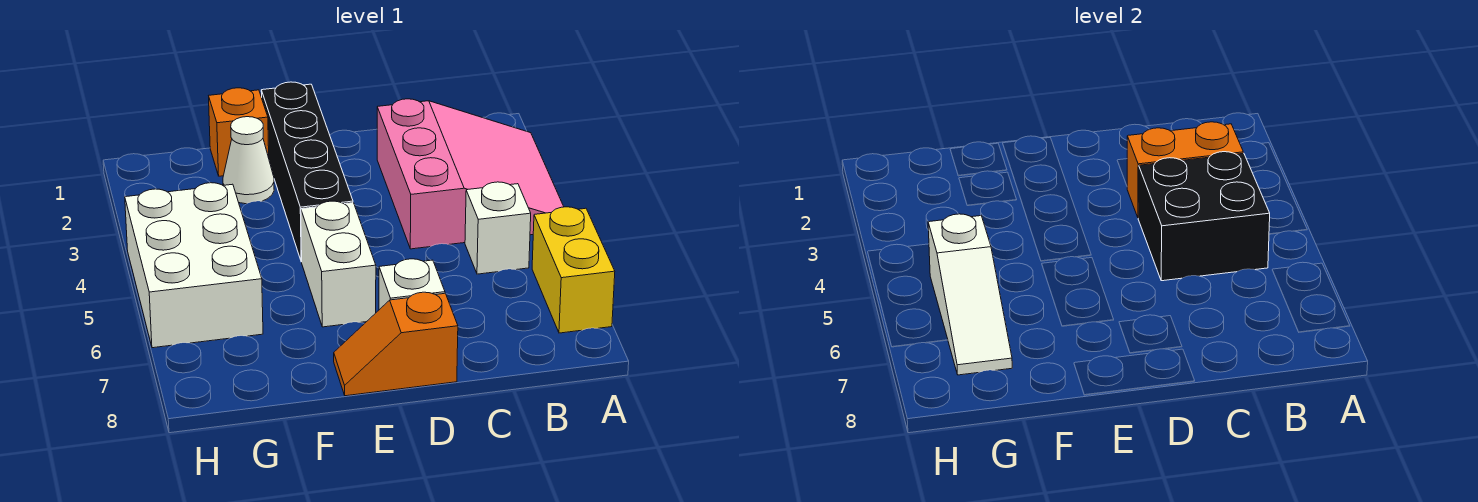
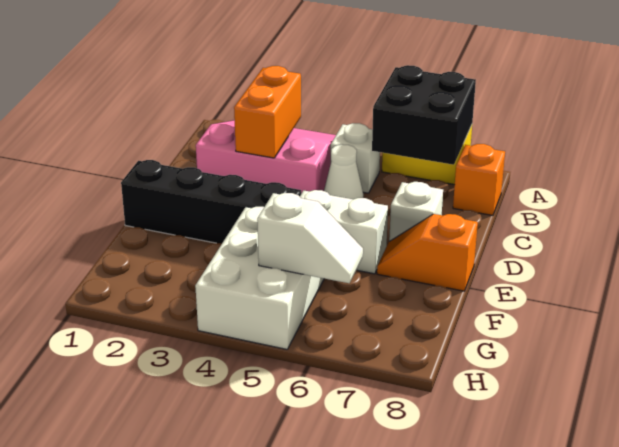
black 2x2 brick [1138,152,1270,281] -> black 2x2 brick moved to [372,65,476,165]
orange 1x2 slope [334,292,458,396] -> orange 1x2 slope turned to [377,214,478,291]
orange 1x1 brick [209,88,269,176] -> orange 1x1 brick moved to [453,144,505,215]
white 1x1 cone [223,117,274,204] -> white 1x1 cone moved to [324,144,363,199]
white 2x3 brick [125,183,263,348] -> white 2x3 brick turned to [195,207,324,349]
white 1x3 slope [928,214,1012,375] -> white 1x2 slope [257,193,363,283]

